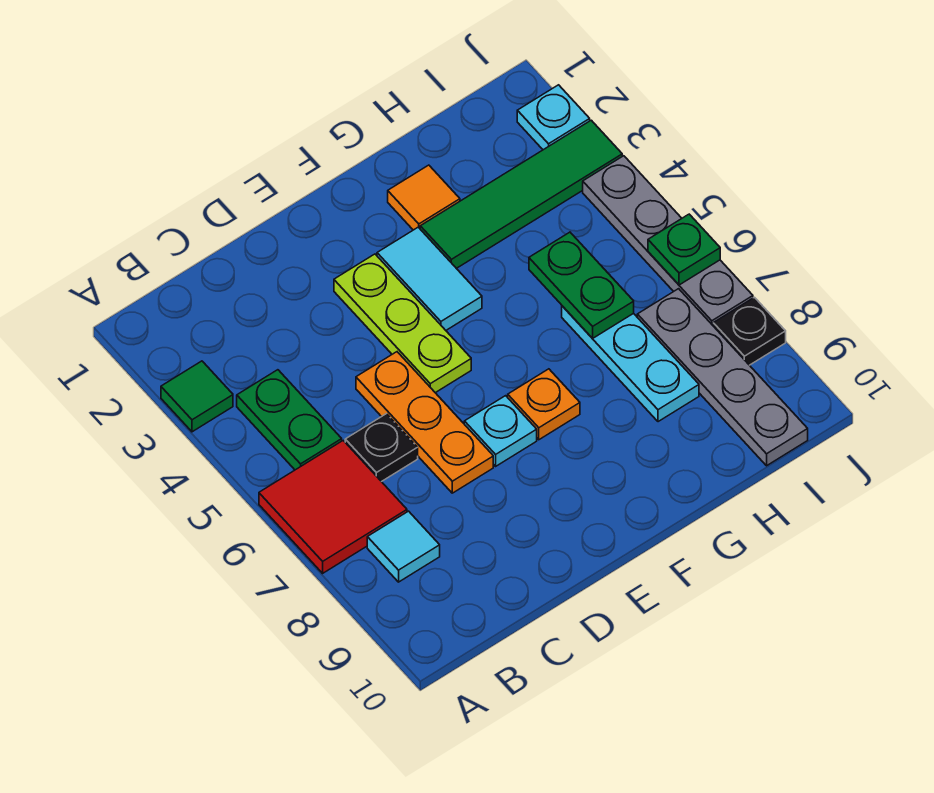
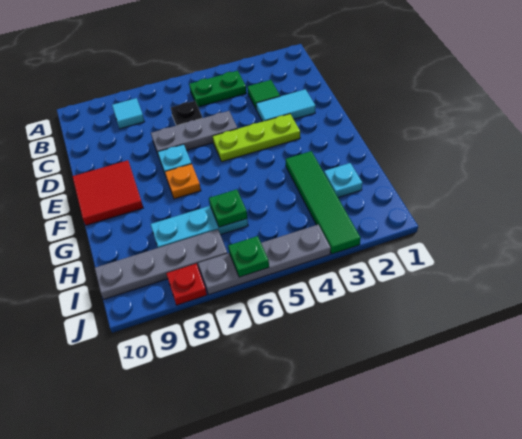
green 1x1 tile [161,361,233,432] -> green 1x1 tile moved to [248,80,280,110]
red 2x2 tile [259,441,407,573] -> red 2x2 tile moved to [73,160,143,225]
orange 1x3 plate [356,352,493,493] -> grey 1x3 plate [151,111,238,154]
cyan 1x2 tile [377,227,482,330] -> cyan 1x2 tile moved to [256,89,315,121]
orange 1x1 tile [388,165,460,230] -> none
green 1x2 plate [529,232,634,338] -> green 1x1 plate [209,189,247,227]
cyan 1x1 plate [517,85,590,150] -> cyan 1x1 plate moved to [324,163,362,198]
black 1x1 plate [713,297,786,365] -> red 1x1 plate [166,264,207,305]

